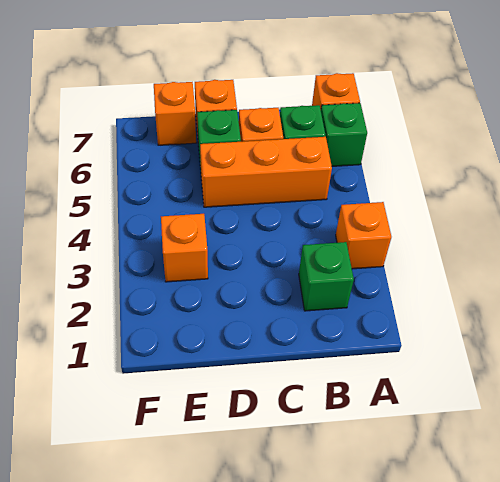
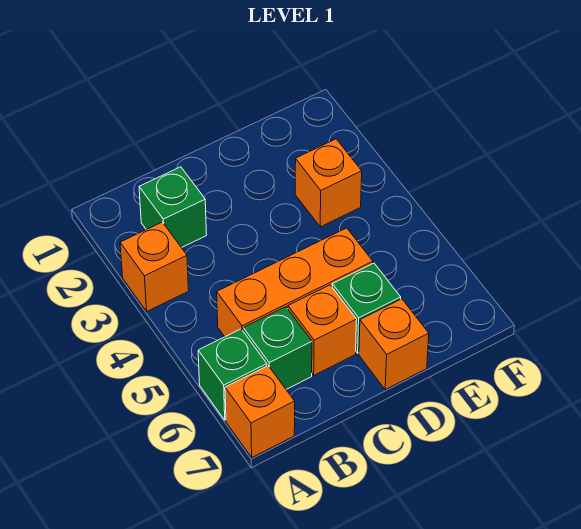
orange 1x1 brick [154,82,196,145] -> none

